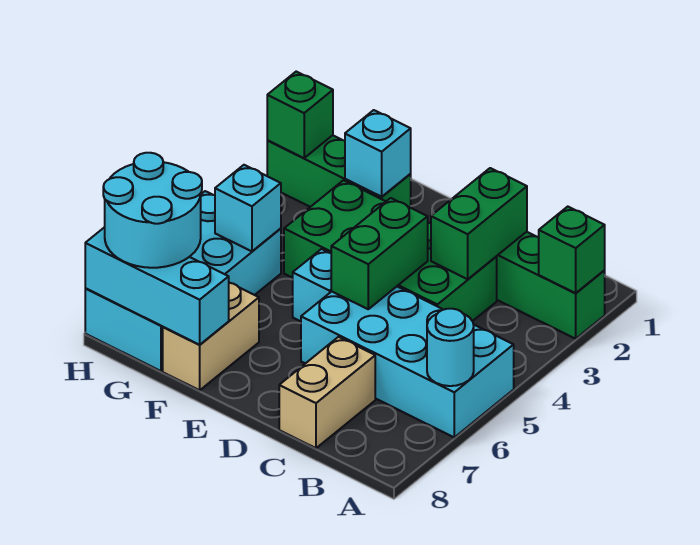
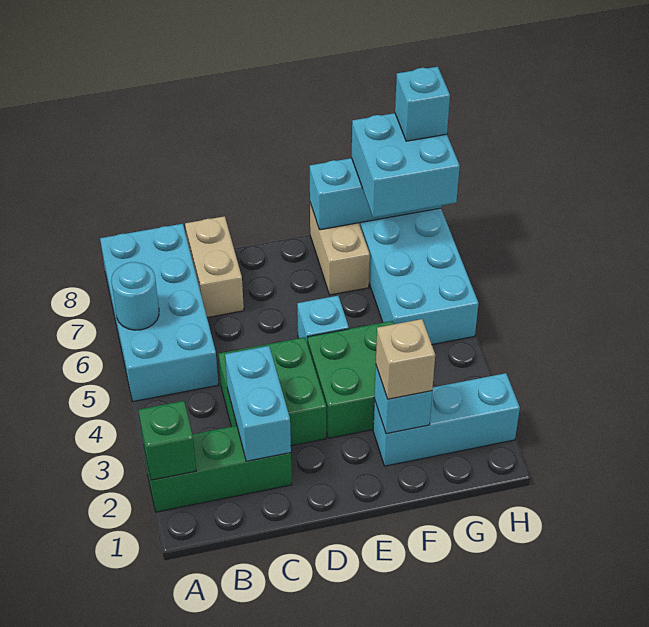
cyan 2x4 brick [301,287,514,437] -> cyan 2x4 brick turned to [100,224,218,401]
green 1x2 brick [431,168,527,279] -> cyan 1x2 brick [225,346,291,461]
green 1x2 brick [331,198,428,309] -> none
green 1x3 brick [267,135,411,208] -> cyan 1x3 brick [373,373,520,466]
none -> tan 1x1 brick [376,319,435,399]
cyan 1x1 brick [215,165,281,251] -> cyan 1x1 brick moved to [395,67,450,141]
cyan 2x2 round brick [103,153,202,268] -> cyan 2x2 brick [352,113,460,217]
green 1x1 brick [267,72,333,158] -> none

